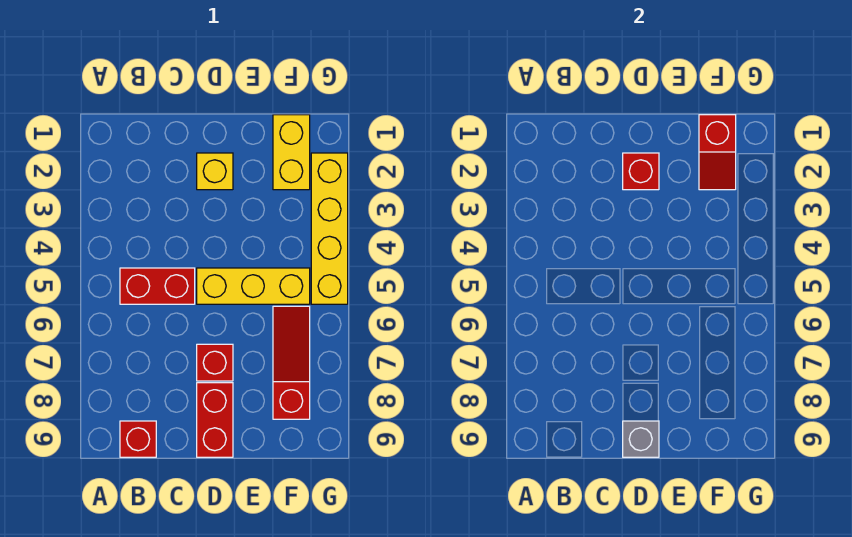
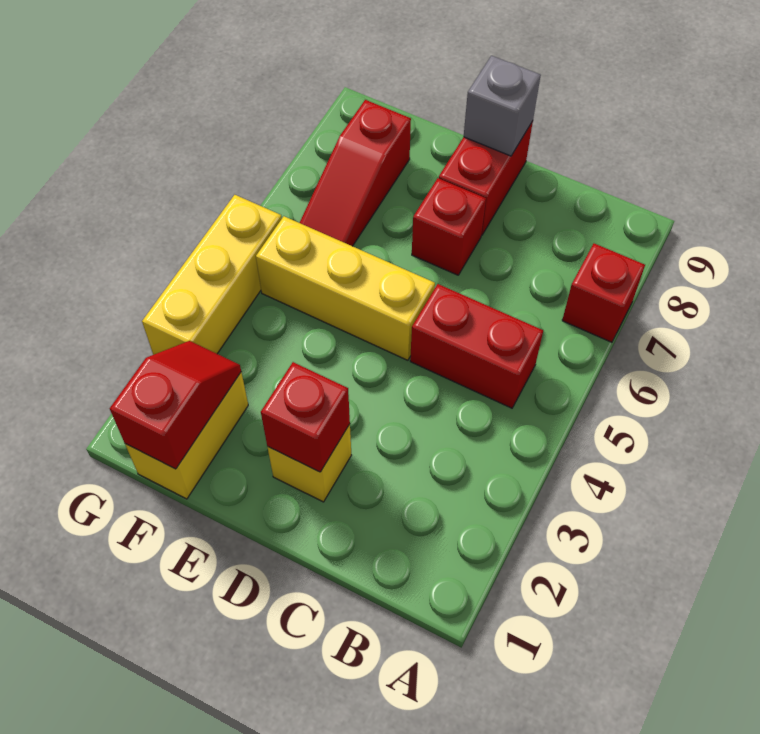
red 1x1 brick [120,421,156,457] -> red 1x1 brick moved to [562,244,645,342]
yellow 1x4 brick [311,153,348,304] -> yellow 1x3 brick [142,195,282,355]

